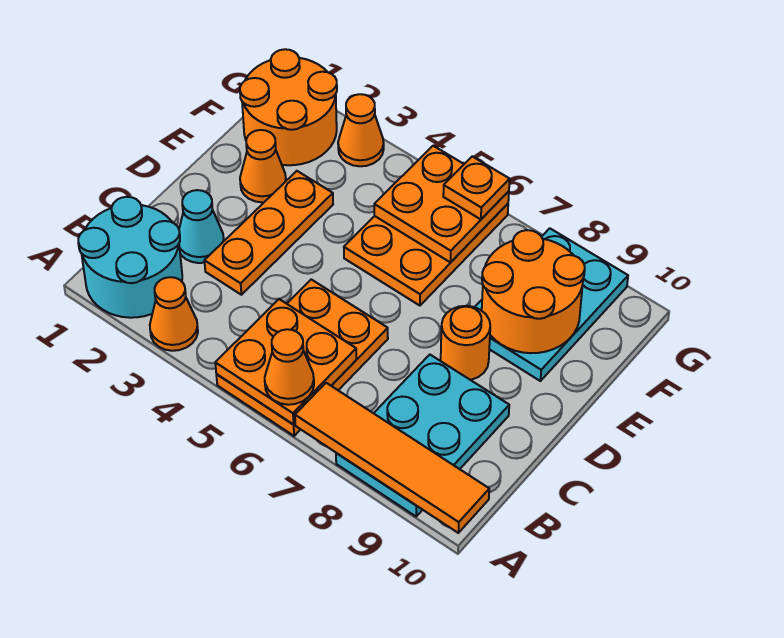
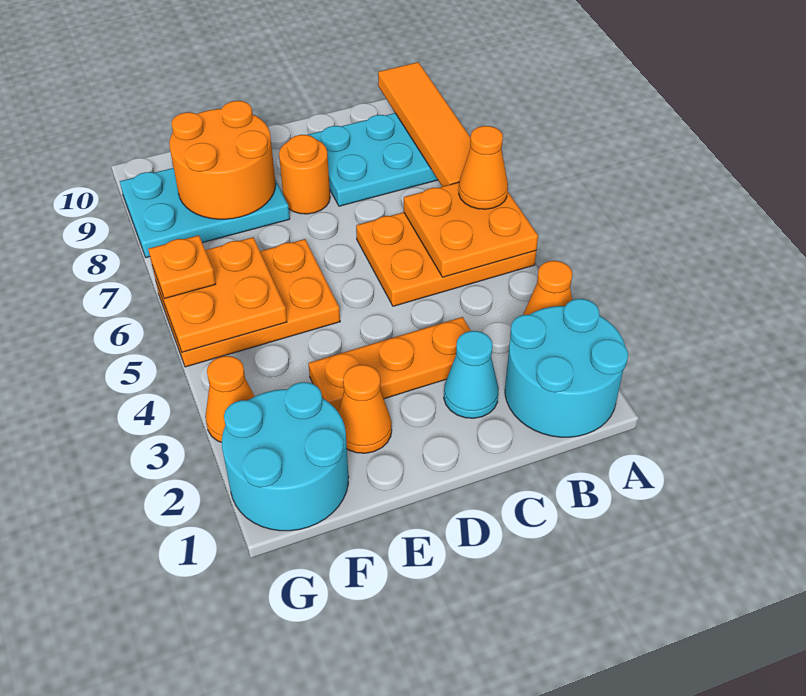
orange 2x2 round brick [240,49,337,165] -> cyan 2x2 round brick [222,382,349,531]

